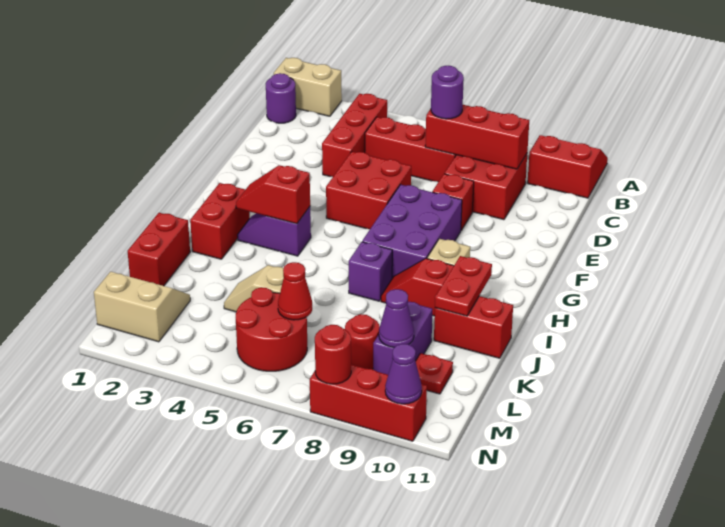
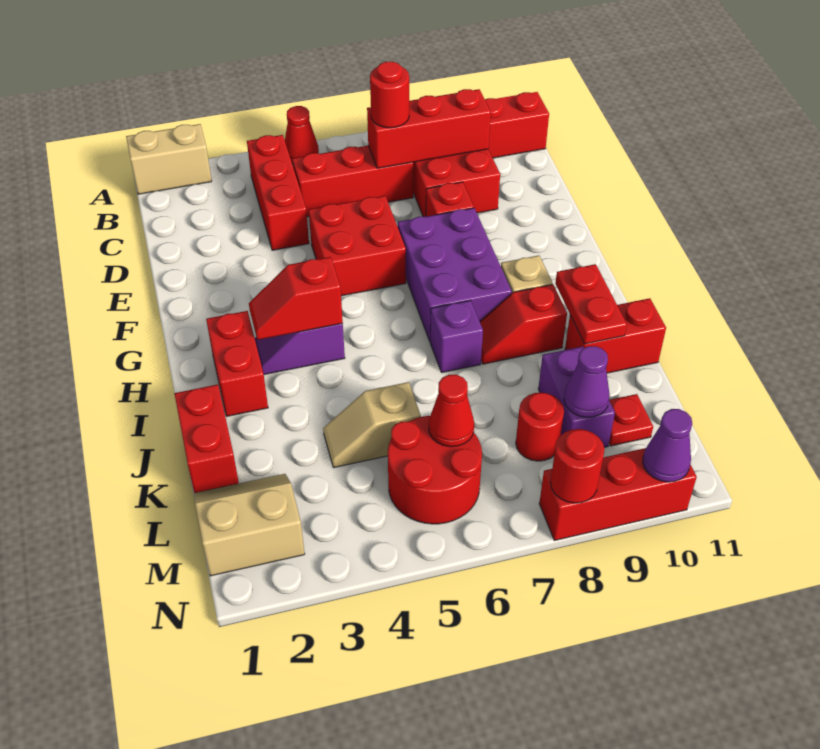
none -> red 1x1 cone [285,106,319,165]
purple 1x1 round brick [266,73,296,123] -> none
purple 1x1 round brick [431,66,464,119] -> red 1x1 round brick [370,62,409,128]

